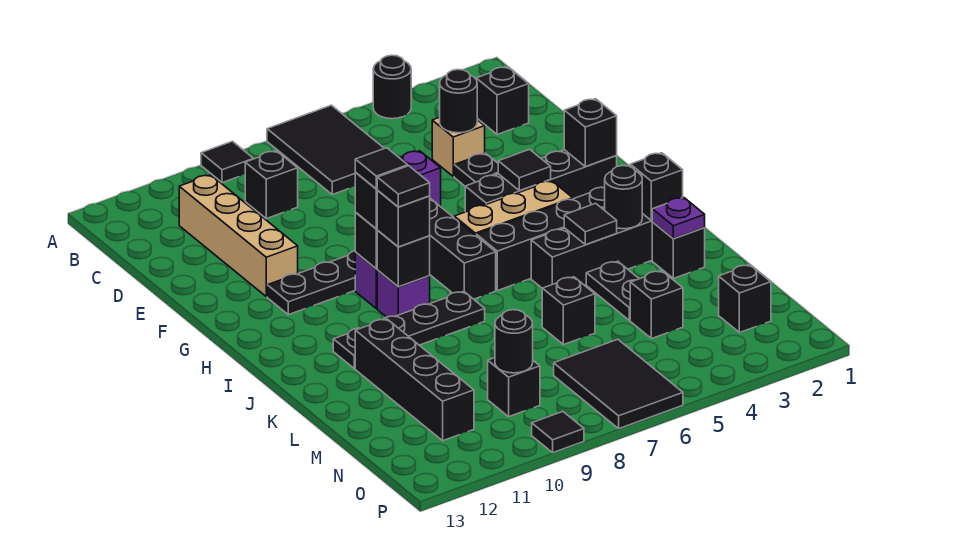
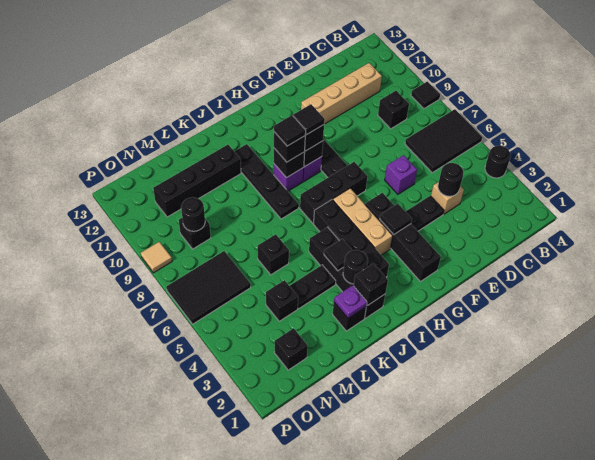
black 1x1 brick [476,67,529,134] -> none
black 1x1 brick [564,99,617,167] -> none
black 1x1 tile [532,412,584,453] -> tan 1x1 tile [141,242,172,273]

